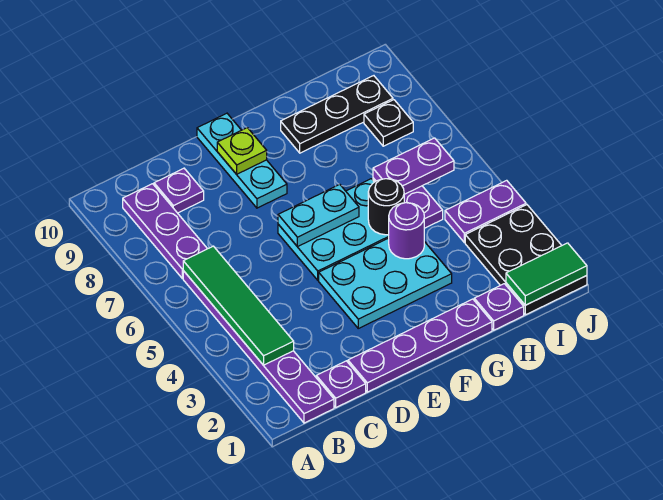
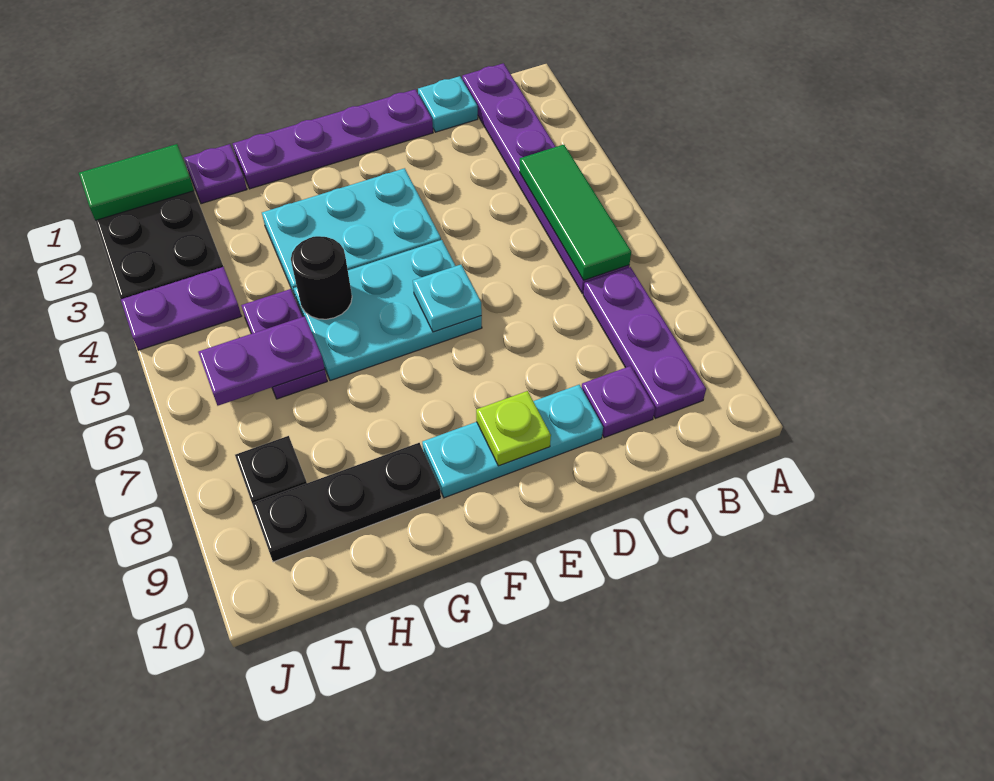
green 1x4 tile [183,246,294,365] -> green 1x3 tile [520,145,631,280]
purple 1x1 plate [316,361,366,407] -> cyan 1x1 plate [418,76,478,132]
cyan 1x2 plate [278,184,359,247] -> cyan 1x1 plate [413,265,482,332]
cyan 1x3 plate [197,113,287,208] -> cyan 1x3 plate turned to [422,385,603,498]
purple 1x1 round brick [389,203,424,259] -> none

